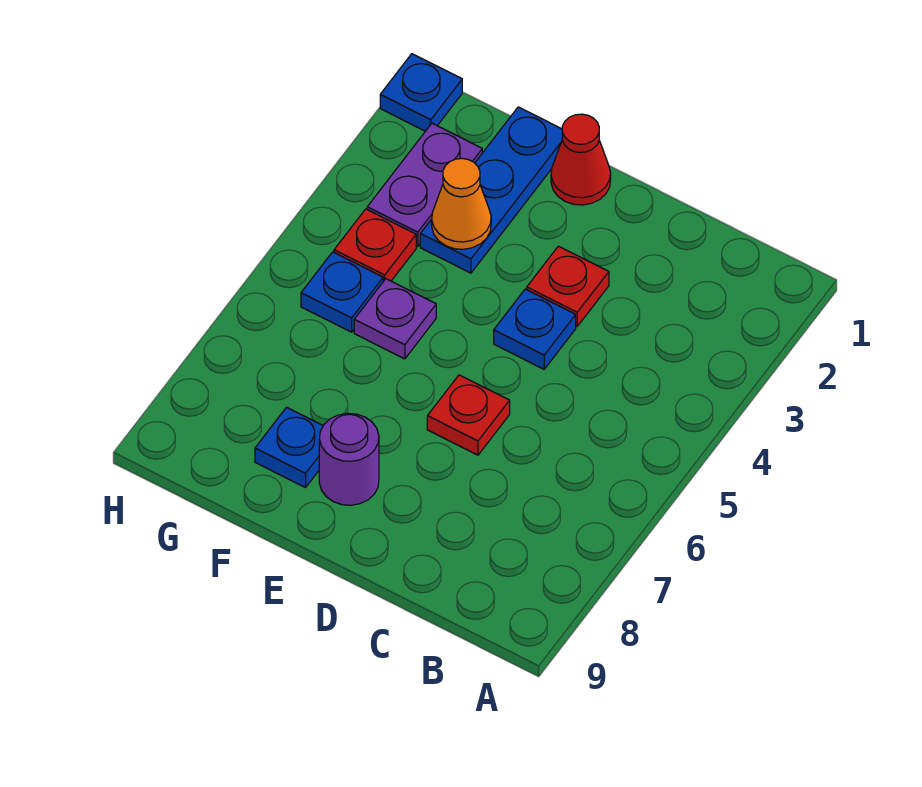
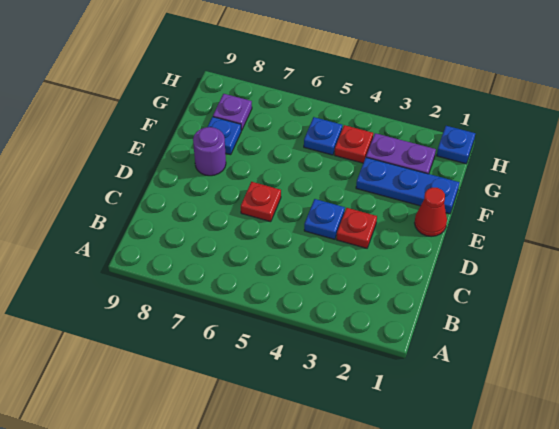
orange 1x1 cone [432,159,491,249] -> none
purple 1x1 plate [354,279,436,359] -> purple 1x1 plate moved to [213,94,252,131]

